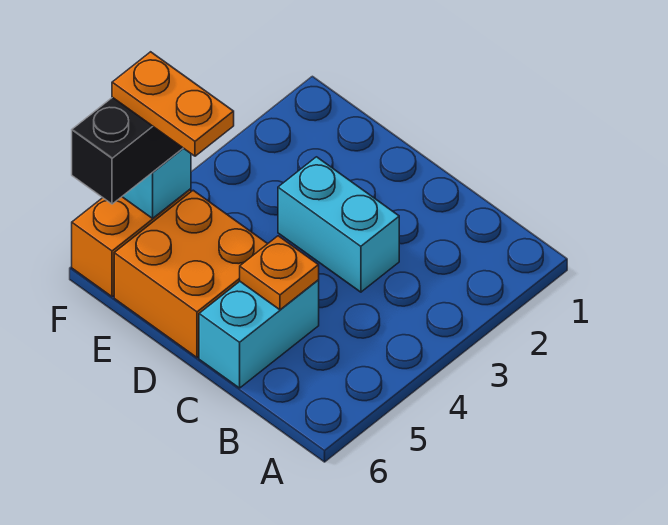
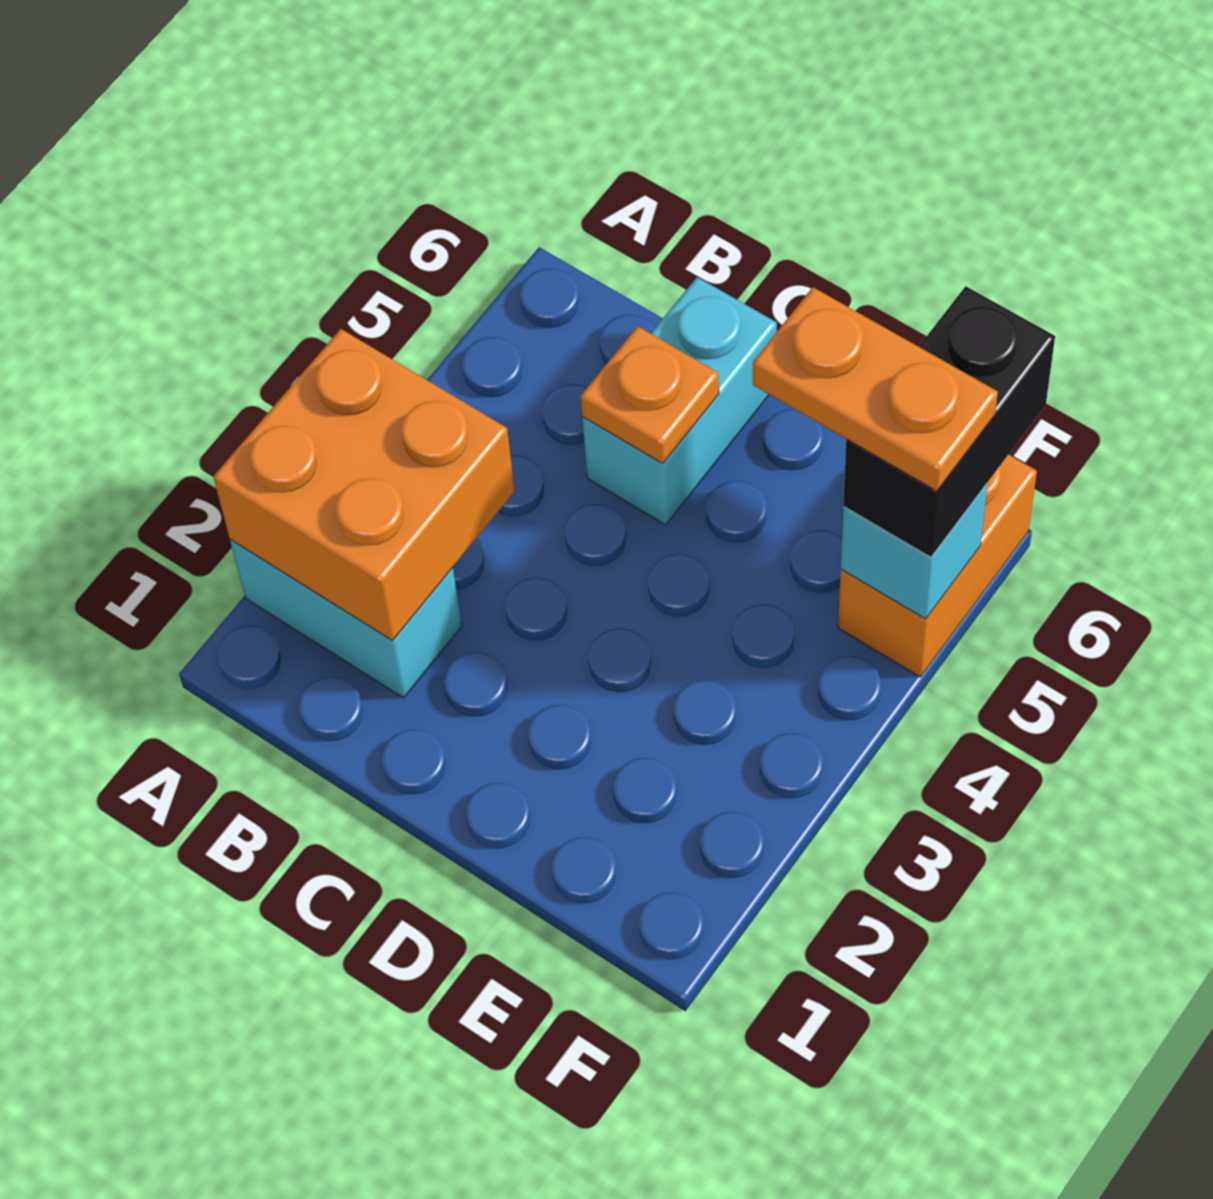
cyan 1x2 brick [278,157,399,292] -> cyan 1x2 brick moved to [230,539,462,698]
orange 2x2 brick [114,190,267,358] -> orange 2x2 brick moved to [213,329,515,641]

